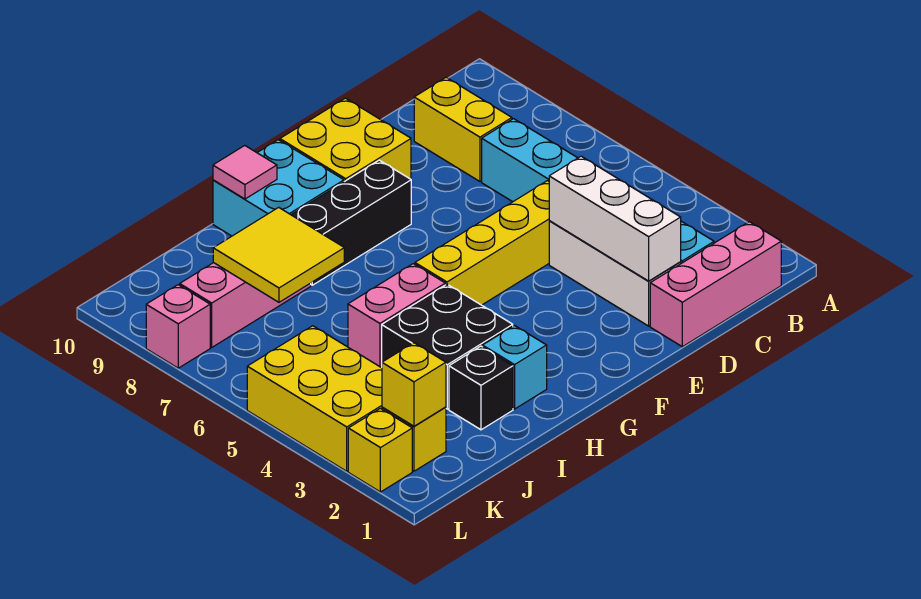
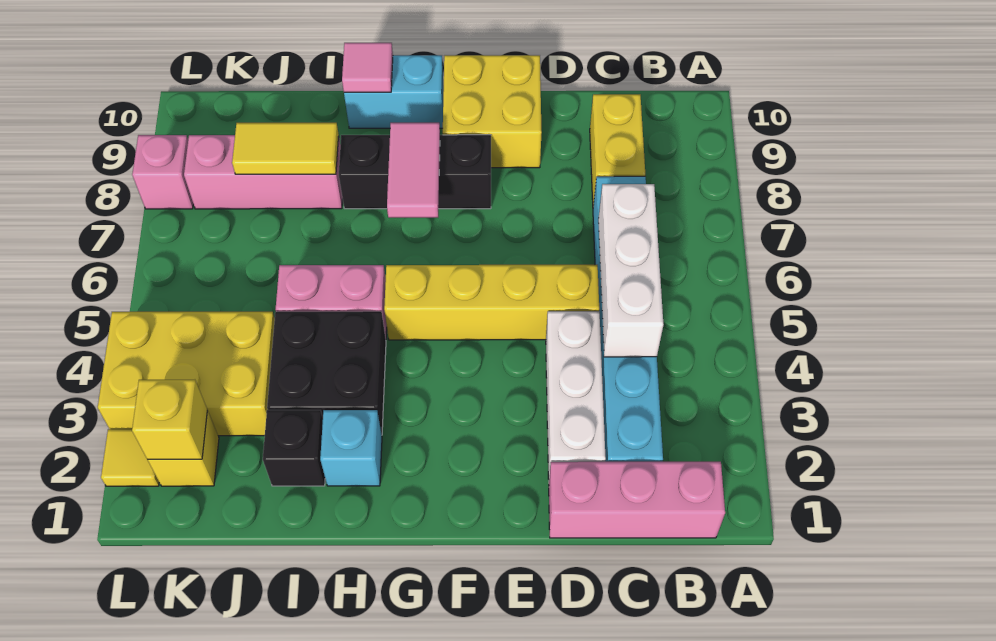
white 1x3 brick [549,156,681,281] -> white 1x3 brick moved to [598,184,664,357]
none -> pink 1x2 tile [387,123,440,218]
cyan 2x2 brick [213,140,344,236] -> cyan 1x2 brick [344,55,444,128]
yellow 2x2 tile [213,207,344,302] -> yellow 1x2 tile [232,123,339,174]
yellow 2x3 brick [247,326,382,471] -> yellow 2x3 brick turned to [98,312,275,436]
yellow 1x1 brick [348,408,412,492] -> yellow 1x1 tile [101,429,159,486]

